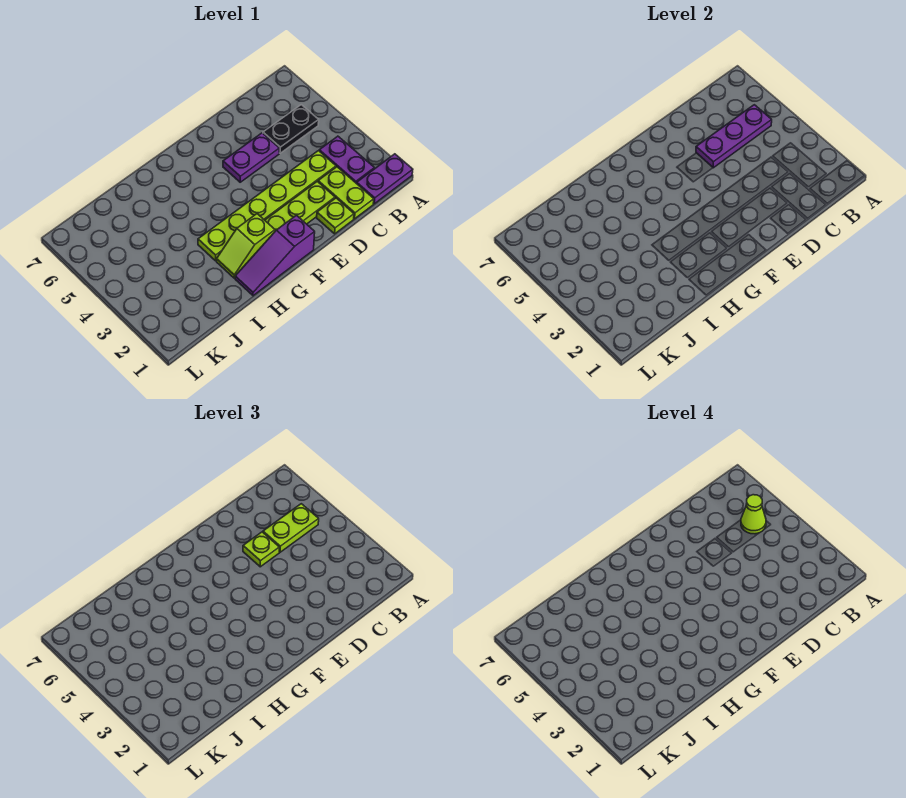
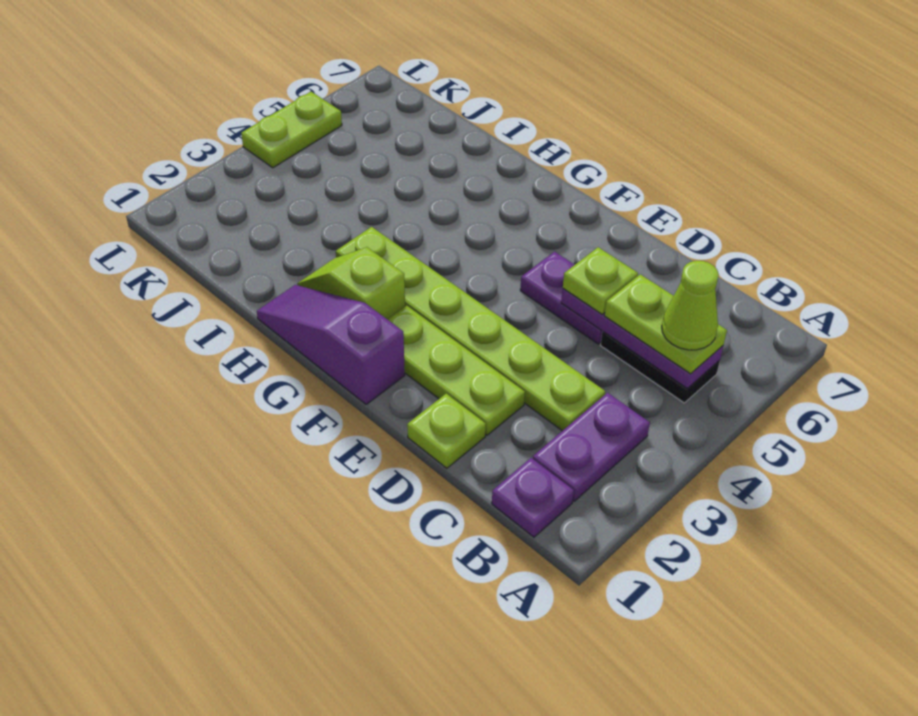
purple 1x2 plate [357,154,413,204] -> purple 1x1 plate [492,458,574,537]
lime 1x2 plate [318,167,374,219] -> lime 1x2 plate moved to [241,92,342,168]

